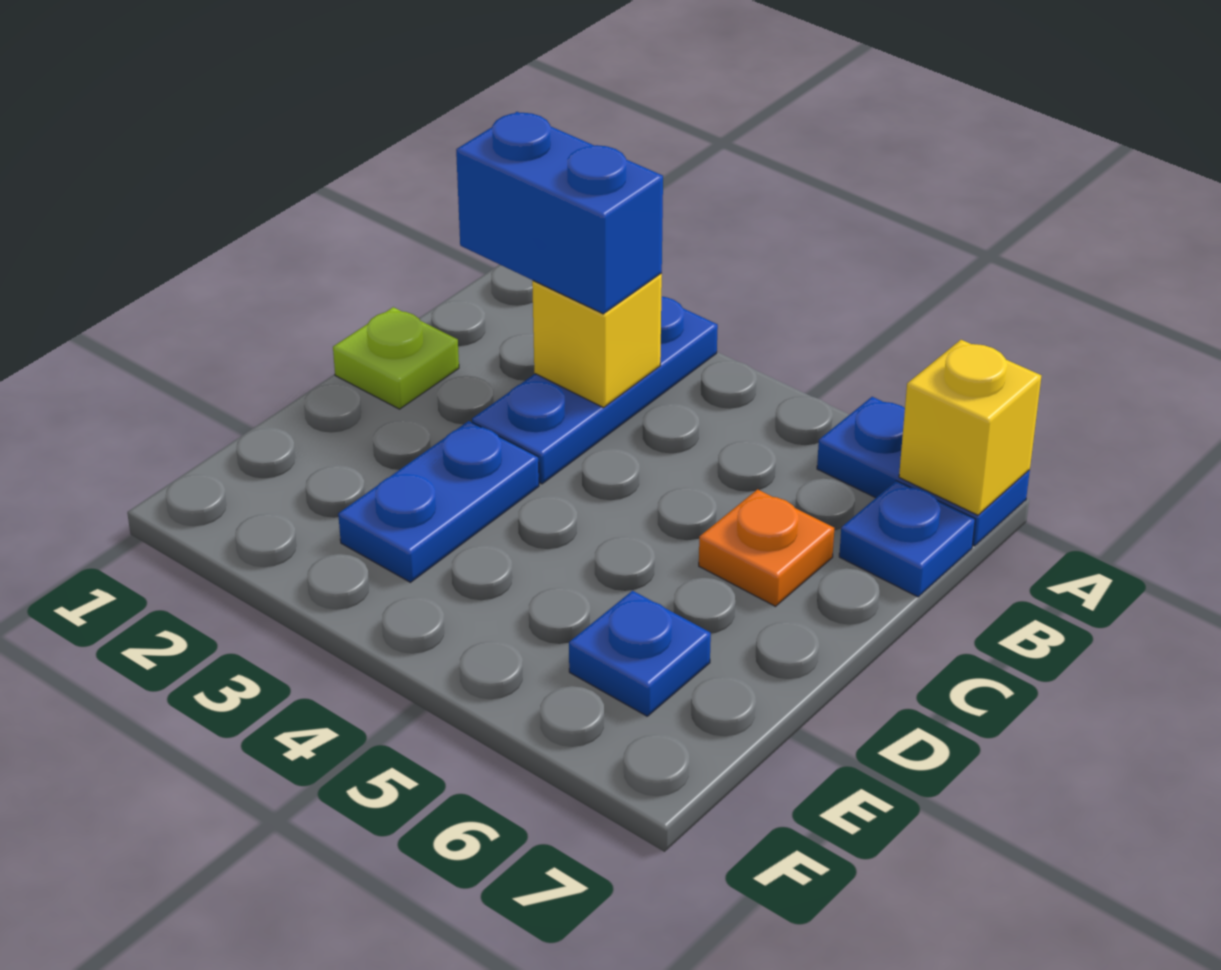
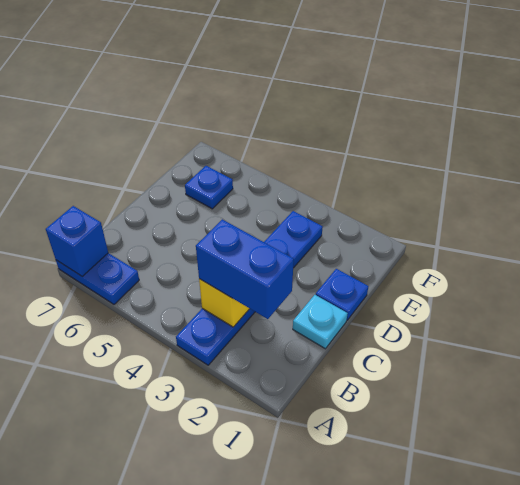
yellow 1x1 brick [899,340,1041,515] -> blue 1x1 brick [46,206,108,276]
blue 1x1 plate [839,481,975,597] -> blue 1x1 plate moved to [316,269,368,320]
lime 1x1 plate [333,307,459,409] -> cyan 1x1 plate [293,295,348,349]
orange 1x1 plate [699,489,834,606] -> none

